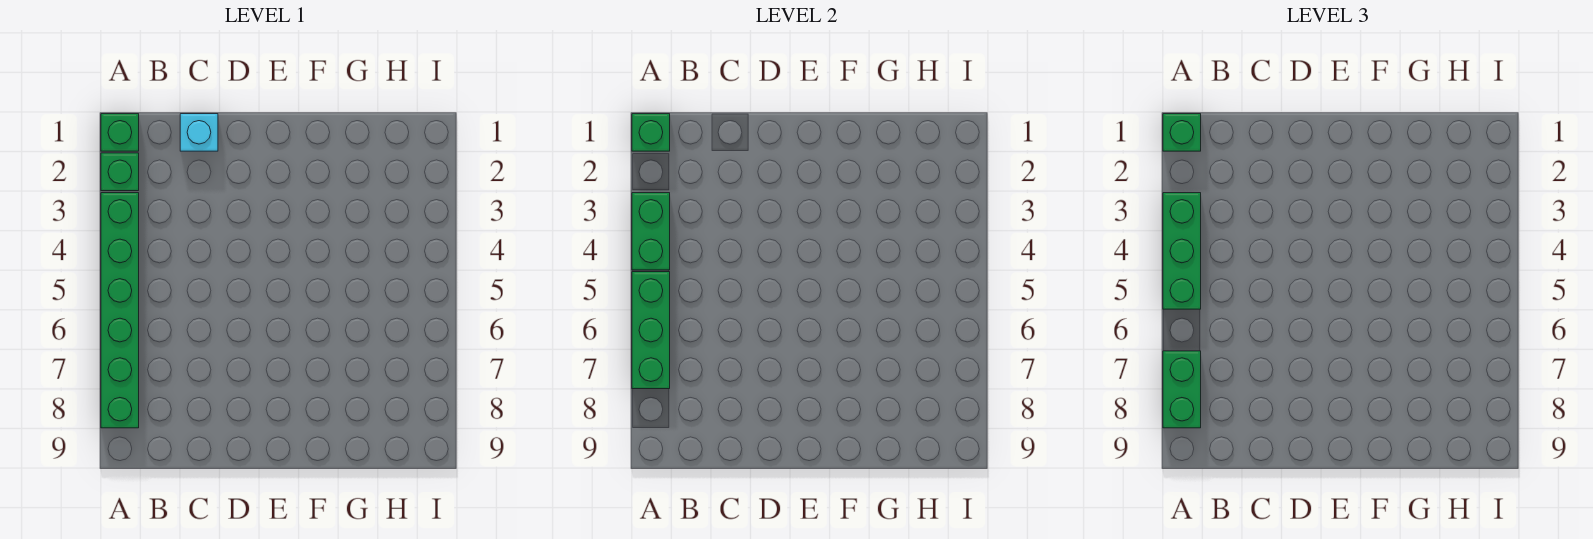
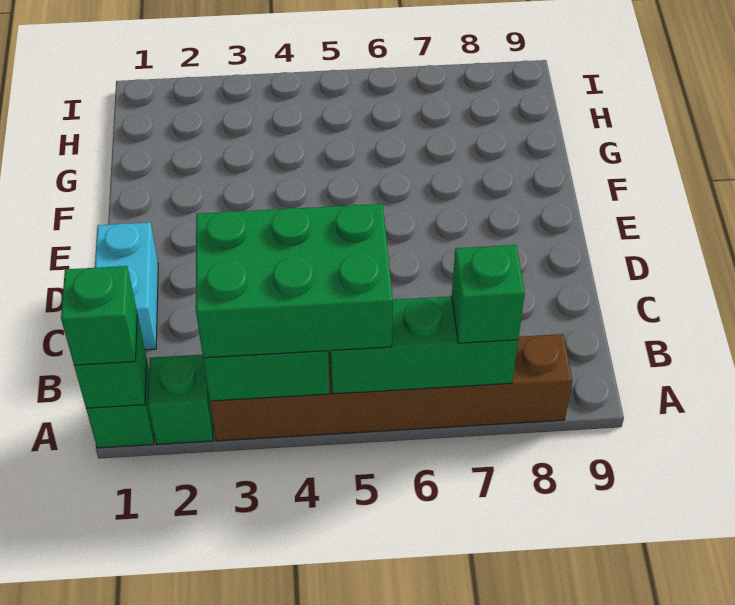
green 1x6 brick [101,193,139,428] -> brown 1x6 brick [210,334,572,441]
green 1x3 brick [1163,193,1201,309] -> green 2x3 brick [196,204,393,358]
green 1x2 brick [1163,351,1201,428] -> green 1x1 brick [452,245,525,343]
cyan 1x1 brick [180,114,218,151] -> cyan 1x2 brick [95,222,158,350]

